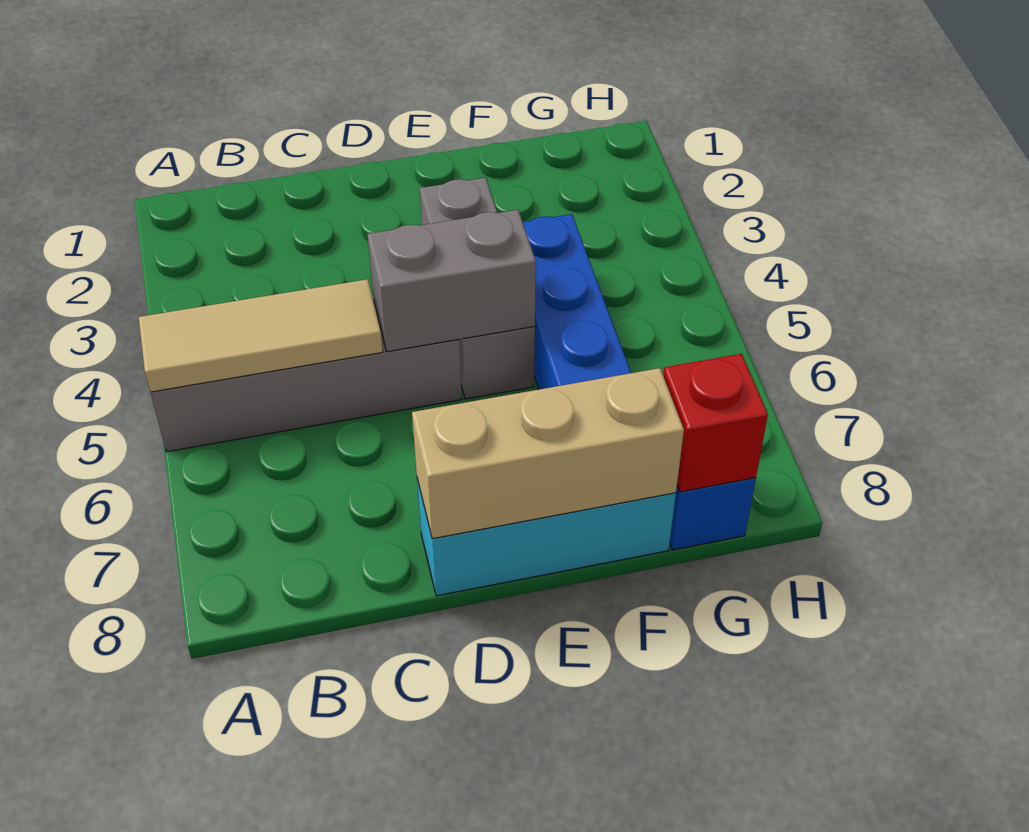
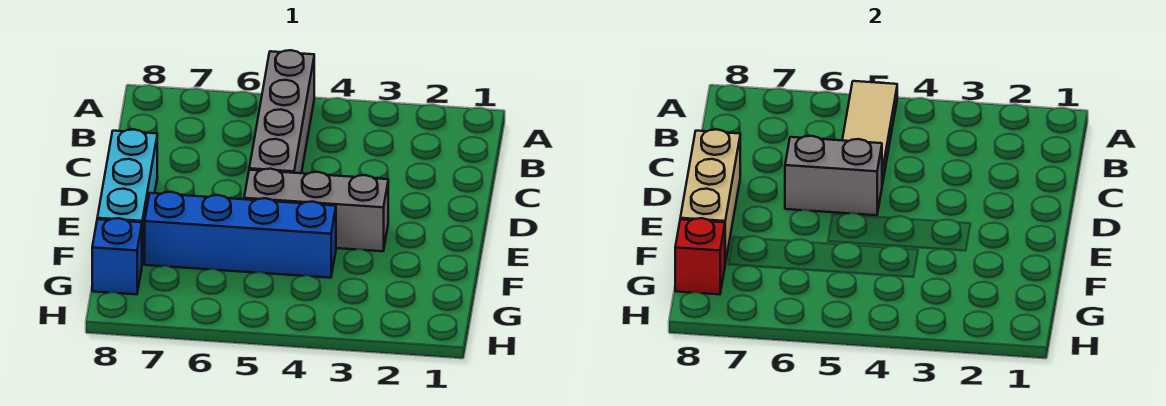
grey 1x2 brick [367,210,536,352] -> grey 1x2 brick turned to [785,136,882,215]

